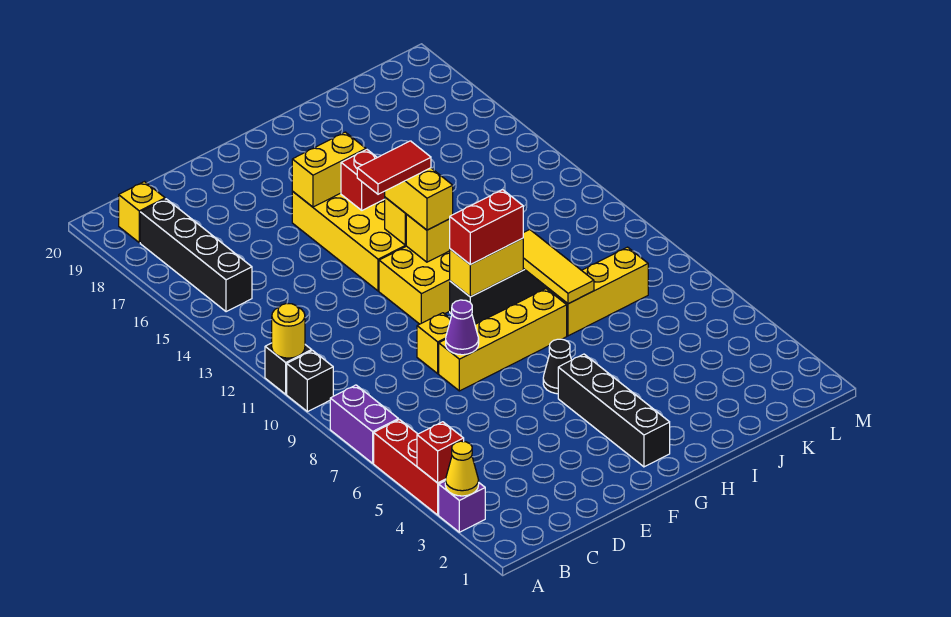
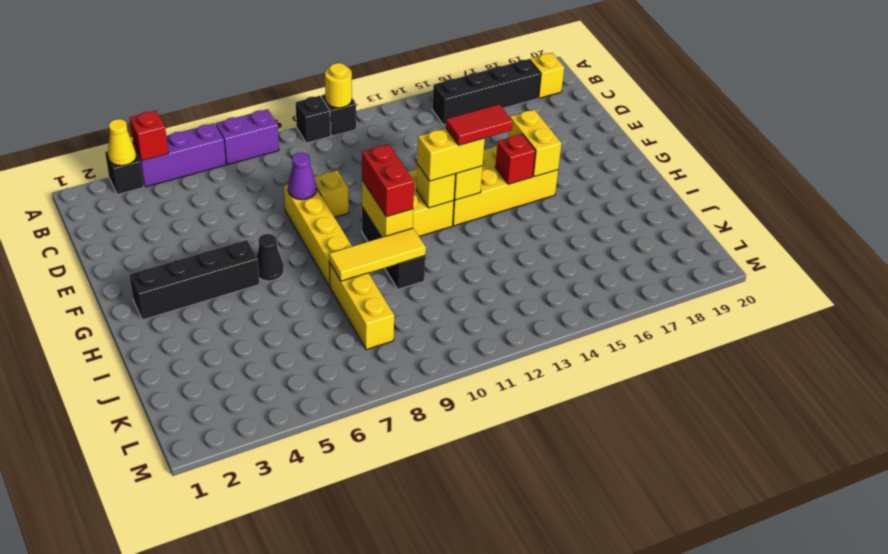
purple 1x1 brick [439,481,485,532] -> black 1x1 brick [105,151,144,195]
red 1x3 brick [374,420,446,515] -> purple 1x3 brick [136,123,226,187]
red 1x2 tile [357,141,431,194] -> red 1x2 tile turned to [446,104,513,145]

